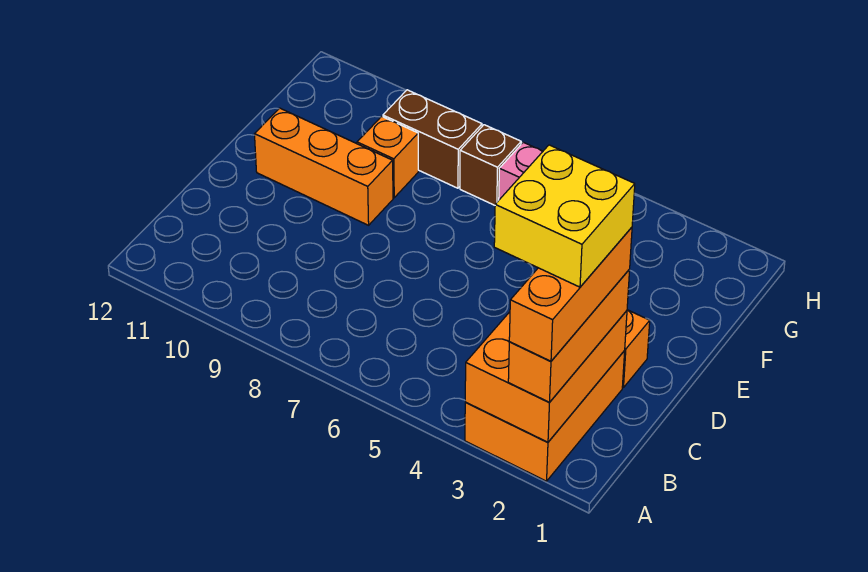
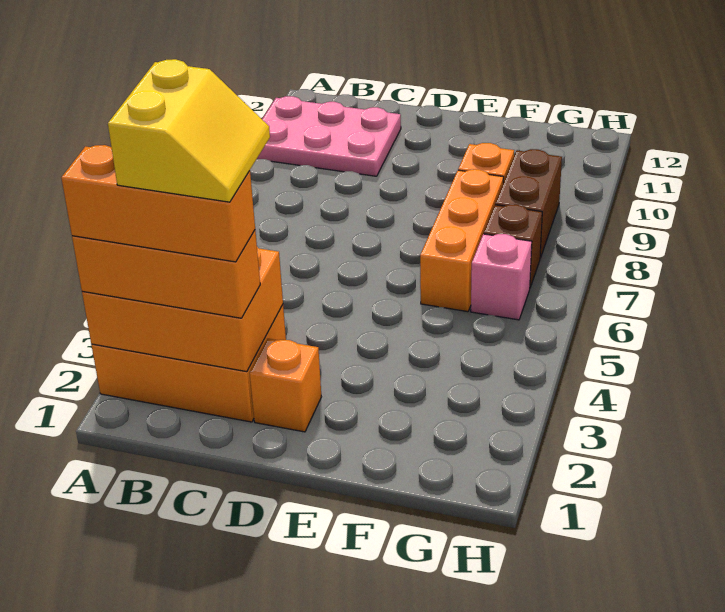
none -> pink 2x3 plate [257,96,401,176]
yellow 2x2 brick [494,145,635,287] -> yellow 2x2 slope [108,59,270,202]
orange 1x3 brick [254,108,393,225] -> orange 1x3 brick moved to [420,169,504,312]

